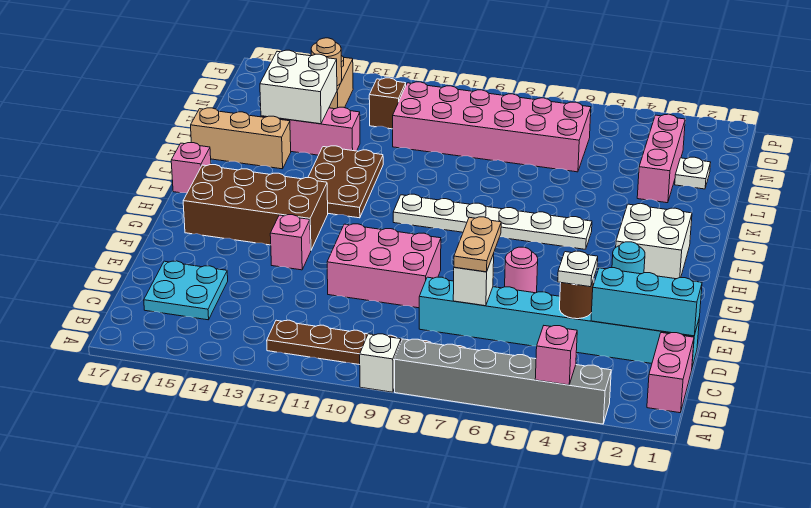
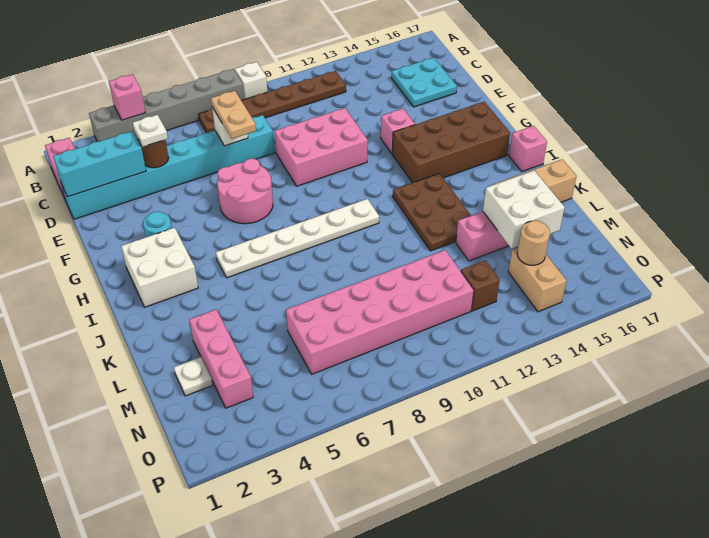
pink 1x1 round brick [505,247,538,293] -> pink 2x2 round brick [217,159,273,224]

